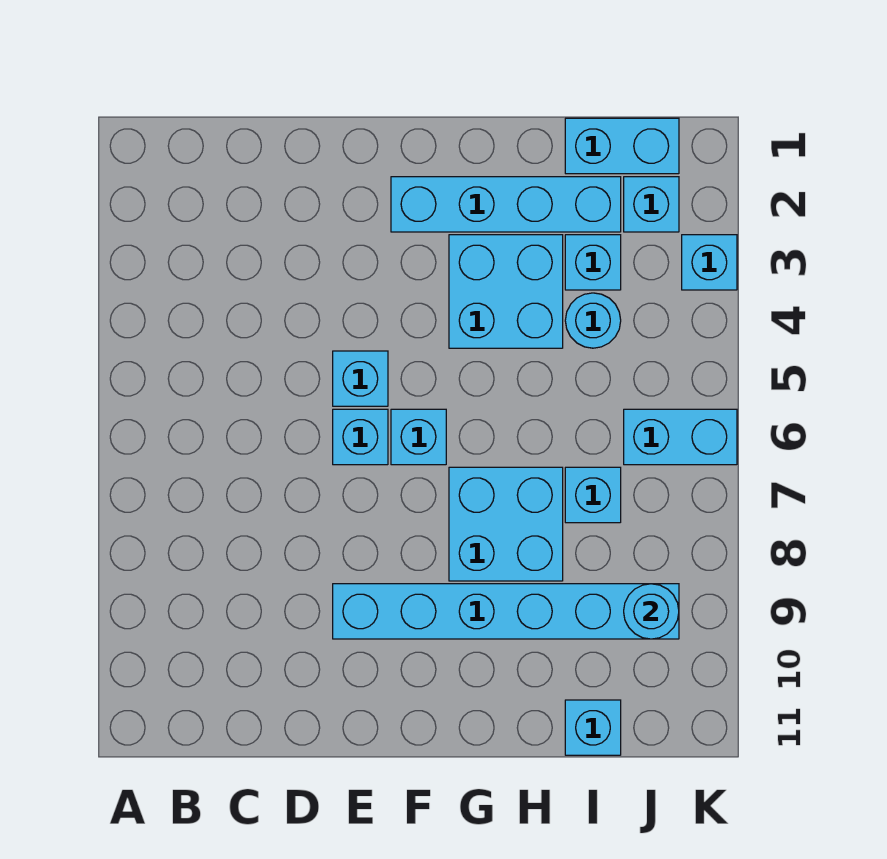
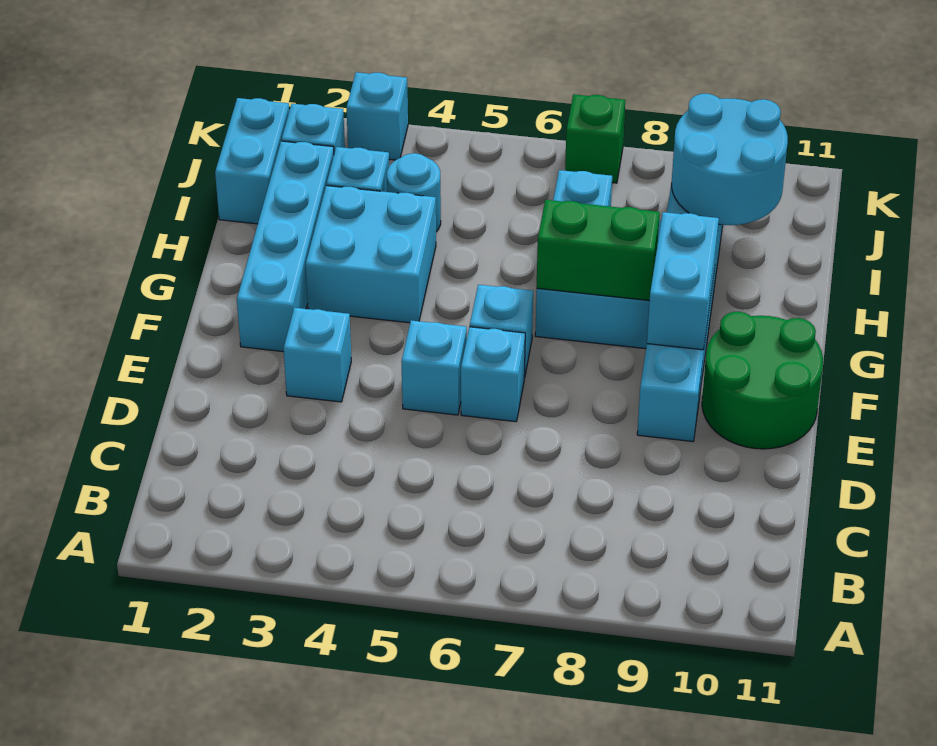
none -> green 2x2 round brick [702,312,823,449]
none -> green 1x2 brick [537,200,660,301]
cyan 1x1 brick [565,700,621,755] -> cyan 1x1 brick moved to [284,308,351,402]
cyan 1x2 brick [624,409,737,465] -> cyan 1x2 brick moved to [647,212,719,350]
cyan 1x1 round brick [624,584,679,639] -> cyan 2x2 round brick [672,94,788,225]
none -> green 1x1 brick [565,94,625,183]

